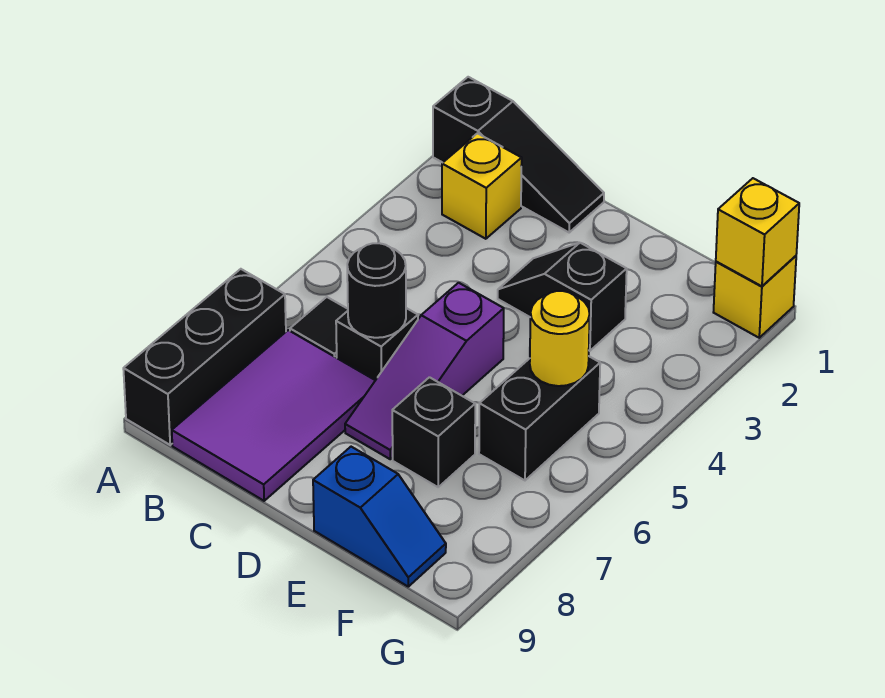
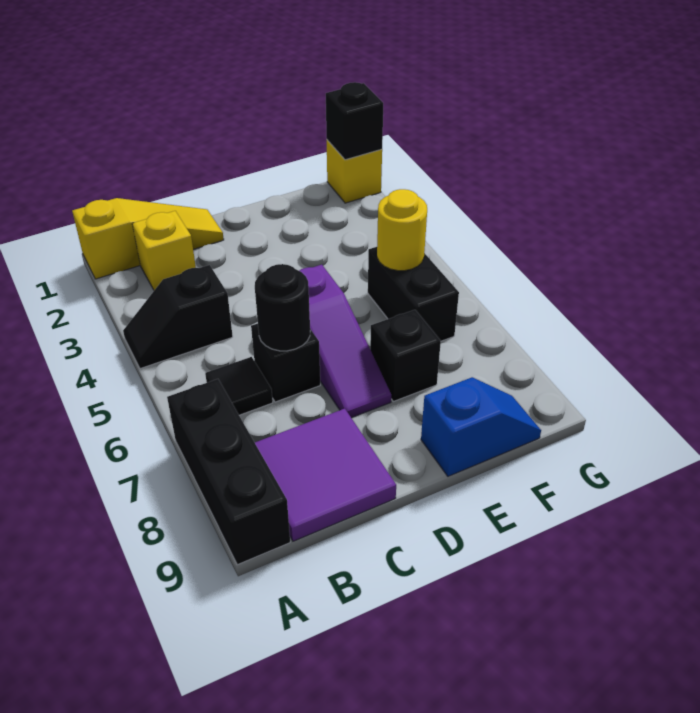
black 1x3 slope [433,77,604,232] -> yellow 1x3 slope [72,198,224,279]
purple 2x3 tile [172,330,375,501] -> purple 2x2 tile [255,408,396,541]
black 1x2 slope [498,243,627,351] -> black 1x2 slope moved to [123,265,233,369]
yellow 1x1 brick [716,178,799,286] -> black 1x1 brick [326,82,383,160]

